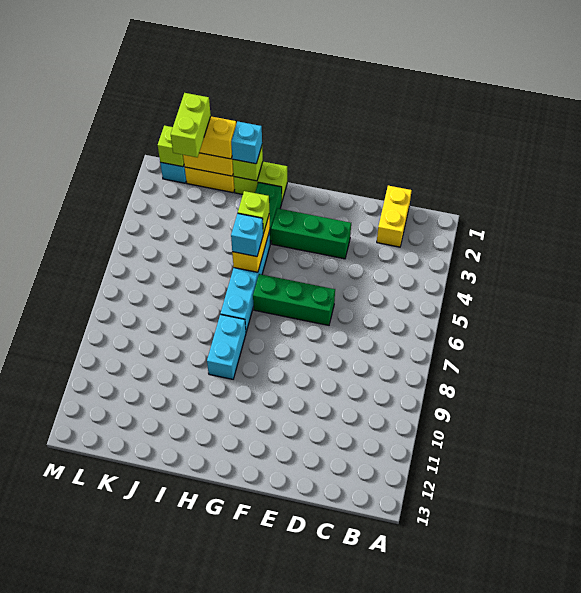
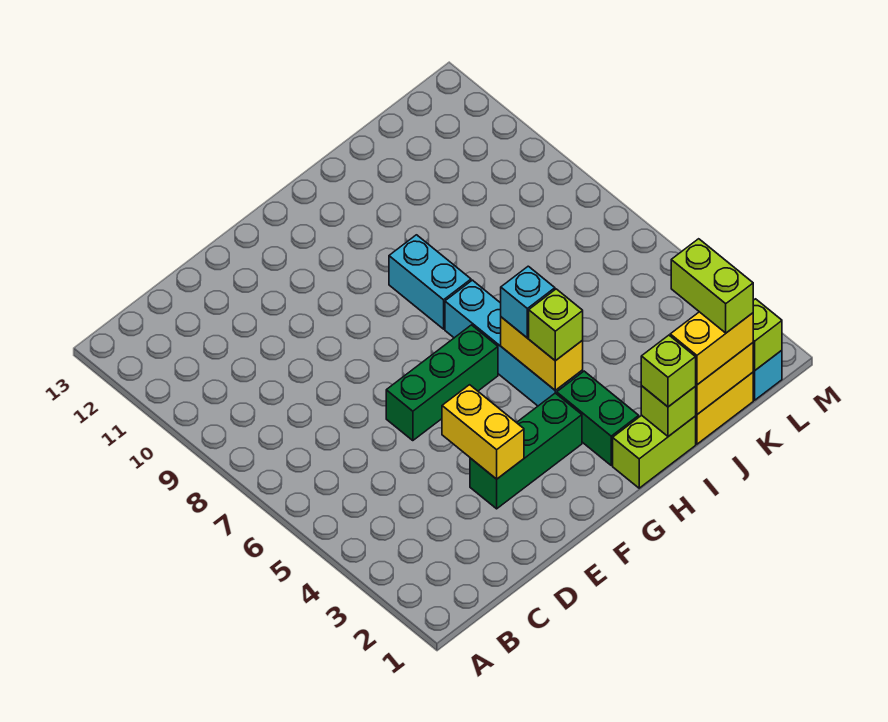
yellow 1x2 brick [377,186,412,247] -> yellow 1x2 brick moved to [442,385,524,479]
cyan 1x1 brick [231,122,262,164] -> lime 1x1 brick [641,335,696,407]

